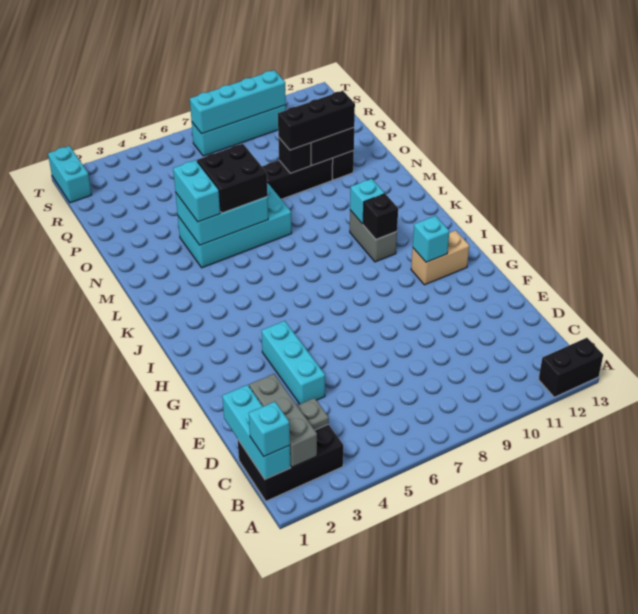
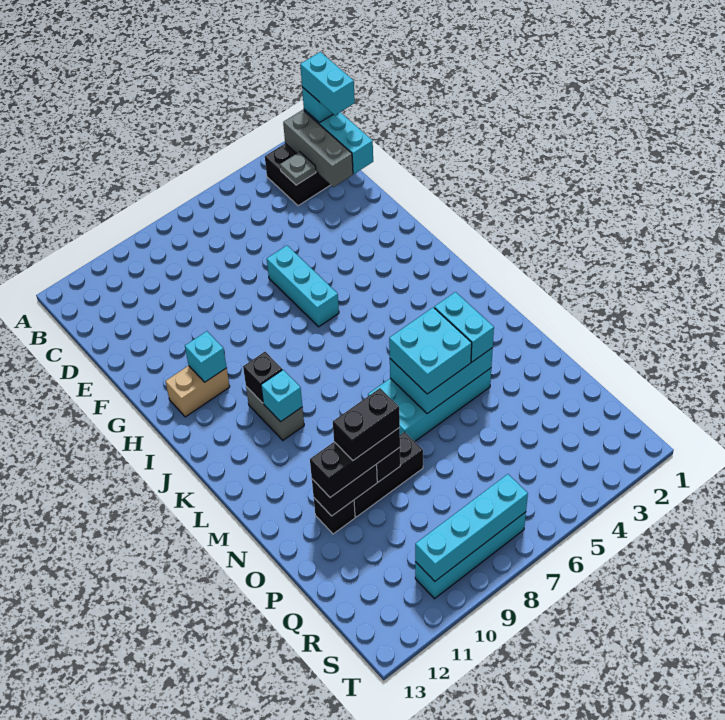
black 1x2 brick [539,338,603,397] -> black 1x2 brick moved to [333,388,400,460]
cyan 1x3 brick [261,321,325,404] -> cyan 1x3 brick moved to [267,245,339,327]
black 2x2 brick [197,144,268,213] -> cyan 2x2 brick [389,307,472,394]
cyan 1x2 brick [48,146,92,203] -> cyan 1x2 brick moved to [300,52,355,115]

